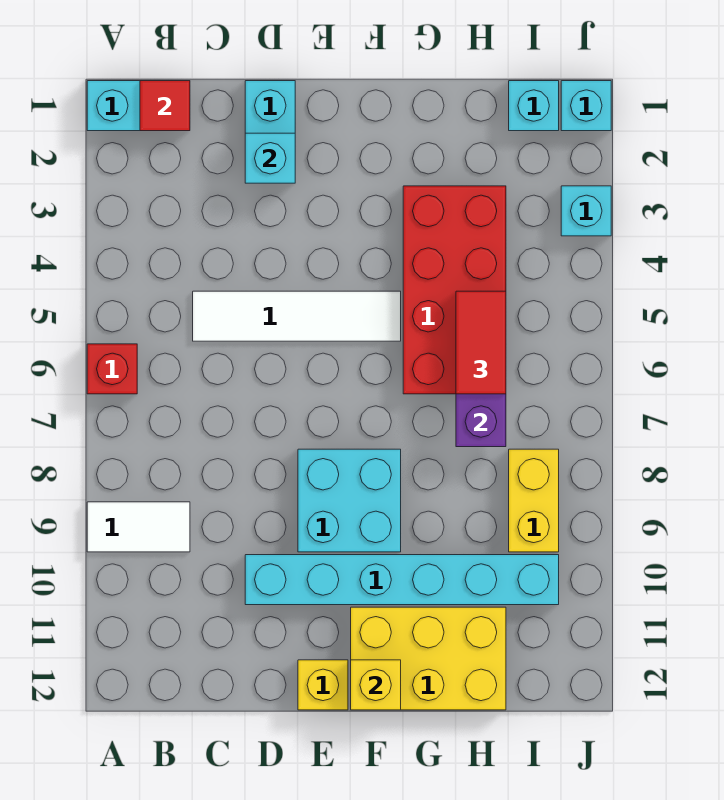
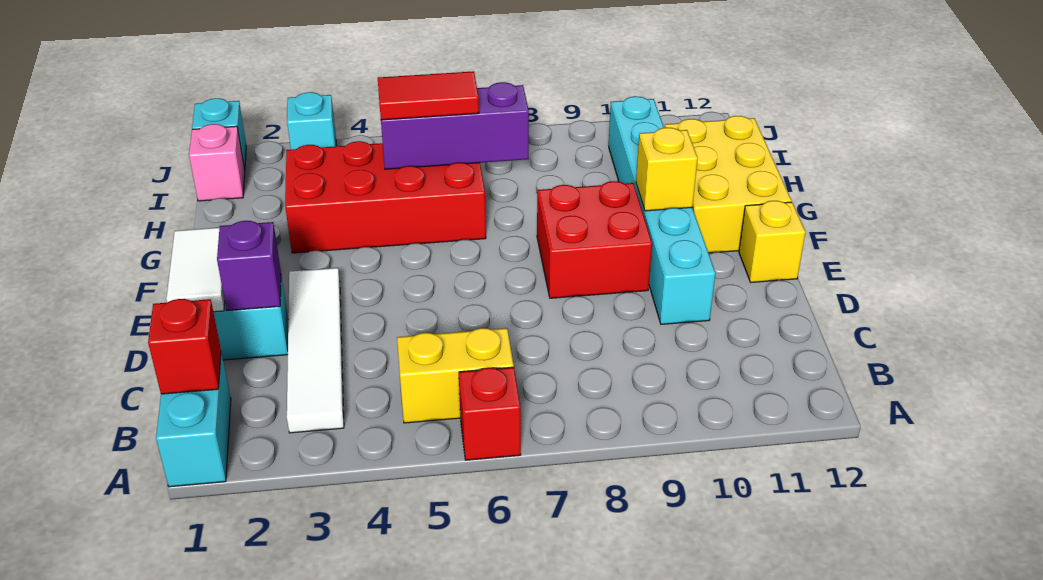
white 1x2 tile [87,502,190,552] -> white 1x2 tile moved to [166,227,225,312]
red 1x1 tile [140,81,190,131] -> red 1x1 brick [148,299,221,394]
white 1x4 tile [193,291,401,341] -> white 1x4 tile moved to [287,268,344,433]
cyan 1x1 brick [245,133,295,183] -> purple 1x1 brick [217,221,281,311]
cyan 2x2 brick [298,449,401,552] -> red 2x2 brick [537,181,652,298]
yellow 1x1 brick [351,660,401,710] -> yellow 1x1 brick moved to [636,128,698,211]
cyan 1x1 brick [509,81,559,131] -> pink 1x1 brick [189,124,245,201]
yellow 1x2 brick [509,449,559,552] -> yellow 1x2 brick moved to [397,328,514,423]

